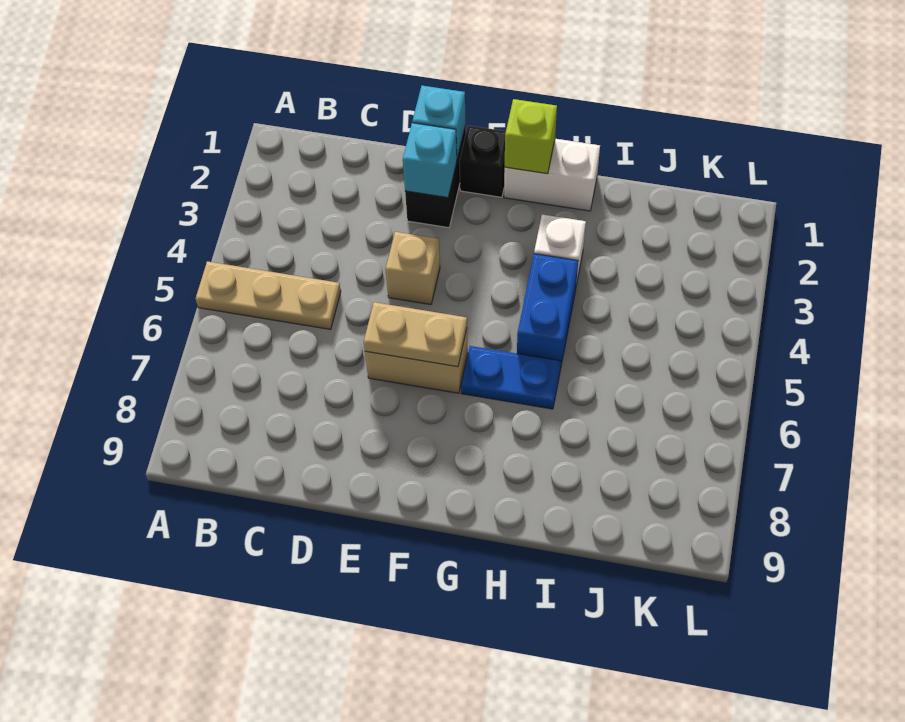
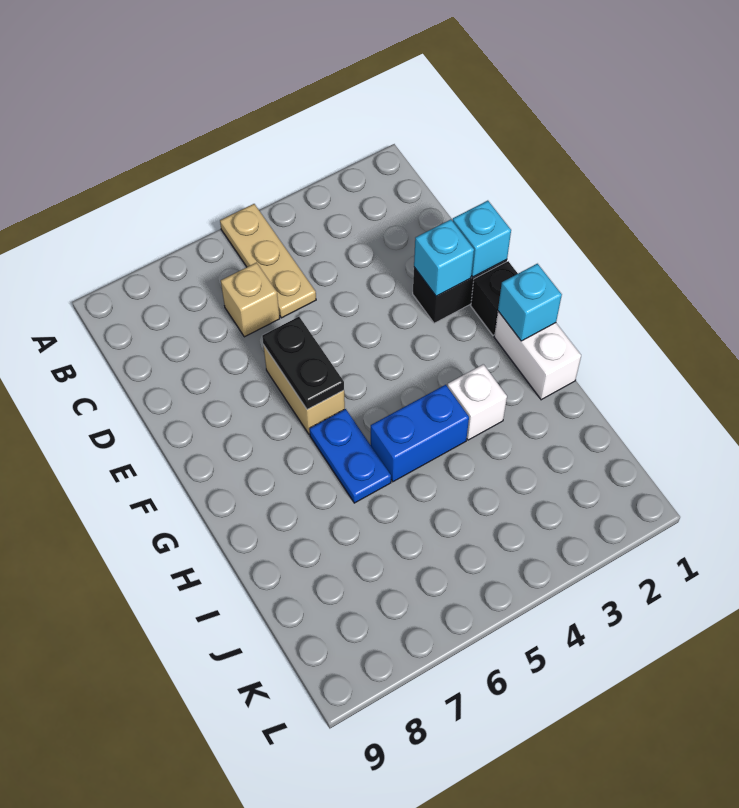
tan 1x1 brick [386,232,440,305] -> tan 1x1 brick moved to [221,263,280,337]
tan 1x2 plate [364,302,467,367] -> black 1x2 plate [262,317,344,410]
lime 1x1 brick [505,99,557,174] -> cyan 1x1 brick [498,264,562,341]

